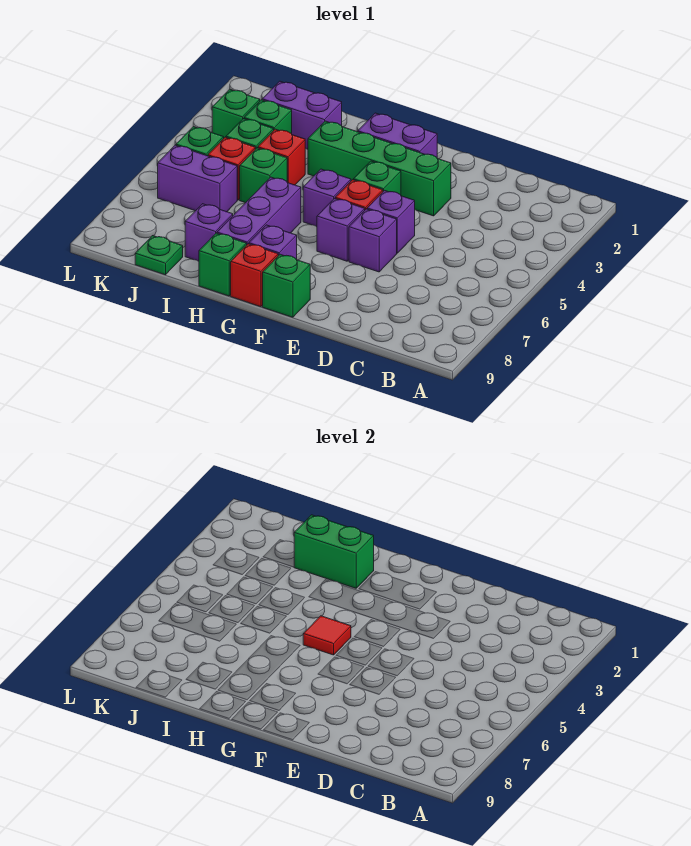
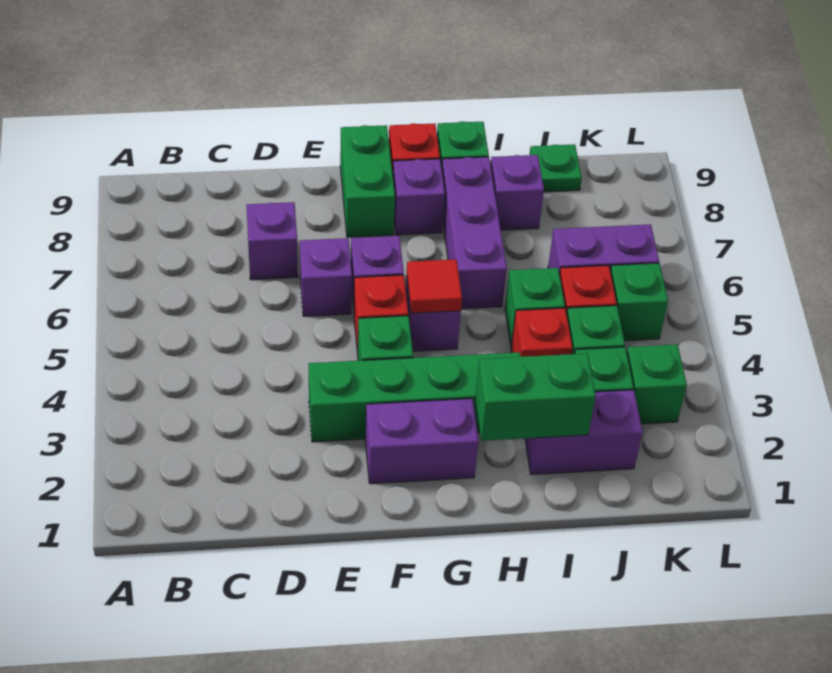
purple 1x1 brick [367,190,415,253] -> purple 1x1 brick moved to [246,202,298,280]
green 1x1 brick [263,254,310,317] -> green 1x2 brick [340,125,395,237]

